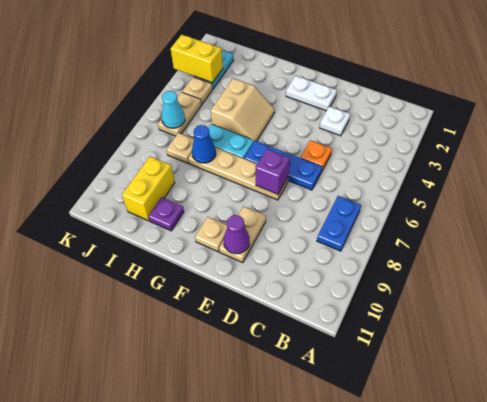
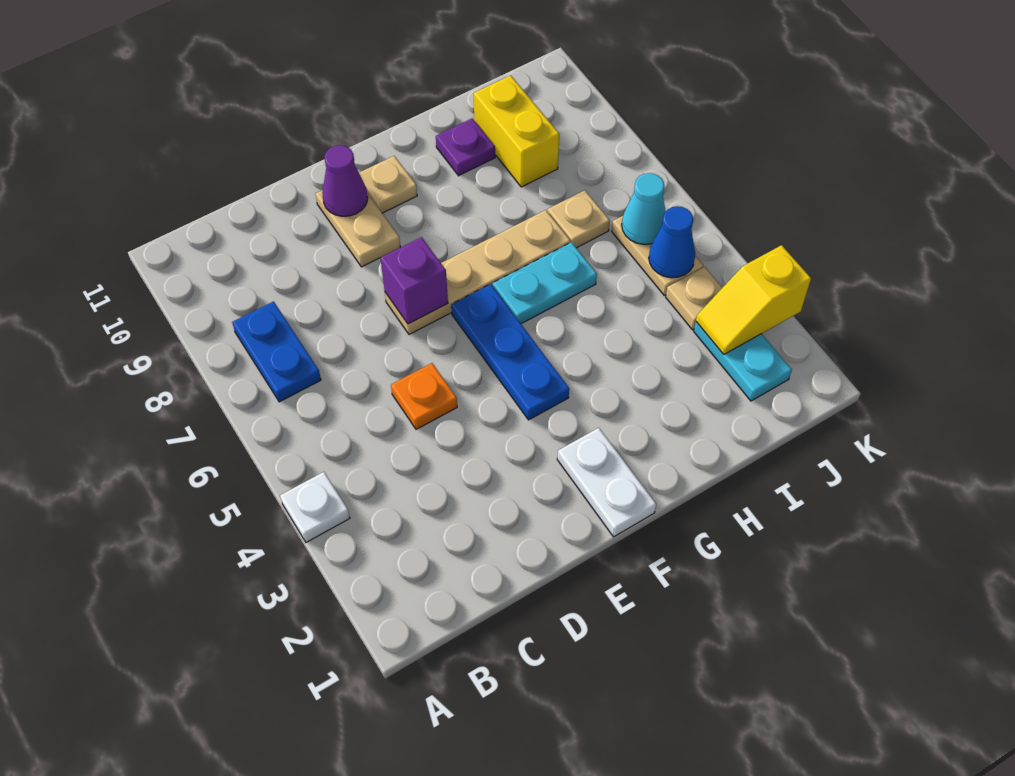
white 1x1 plate [320,106,350,136] -> white 1x1 plate moved to [280,472,350,542]
blue 1x3 plate [244,141,322,190] -> blue 1x3 plate turned to [451,284,569,420]
white 1x2 plate [286,76,337,111] -> white 1x2 plate turned to [557,428,656,537]
tan 2x2 slope [211,78,275,141] -> none
blue 1x1 cone [192,125,216,163] -> blue 1x1 cone moved to [649,206,695,278]
yellow 1x2 brick [171,35,223,83] -> yellow 1x2 slope [696,245,811,354]

